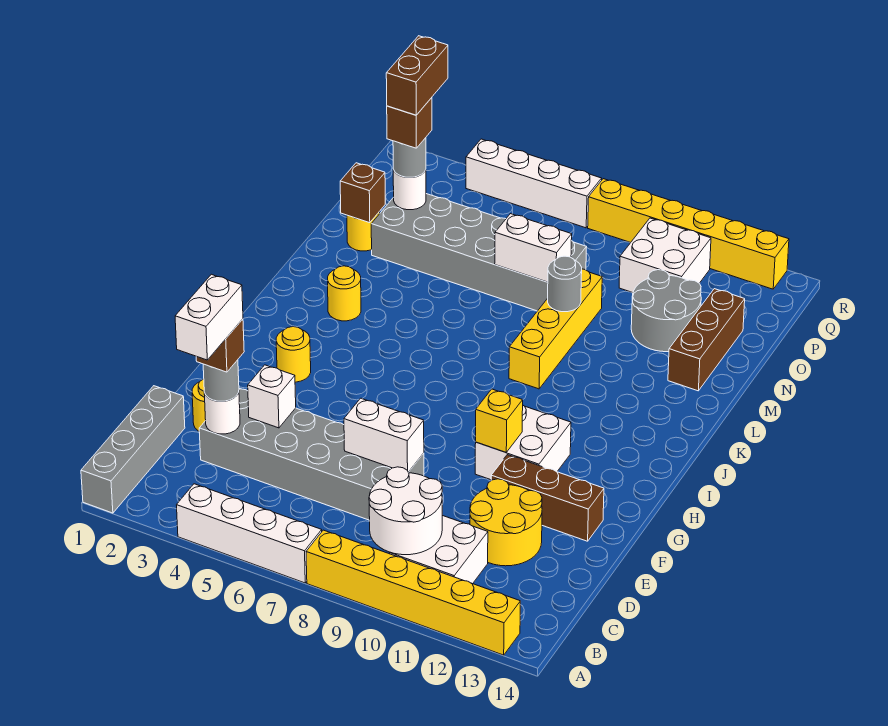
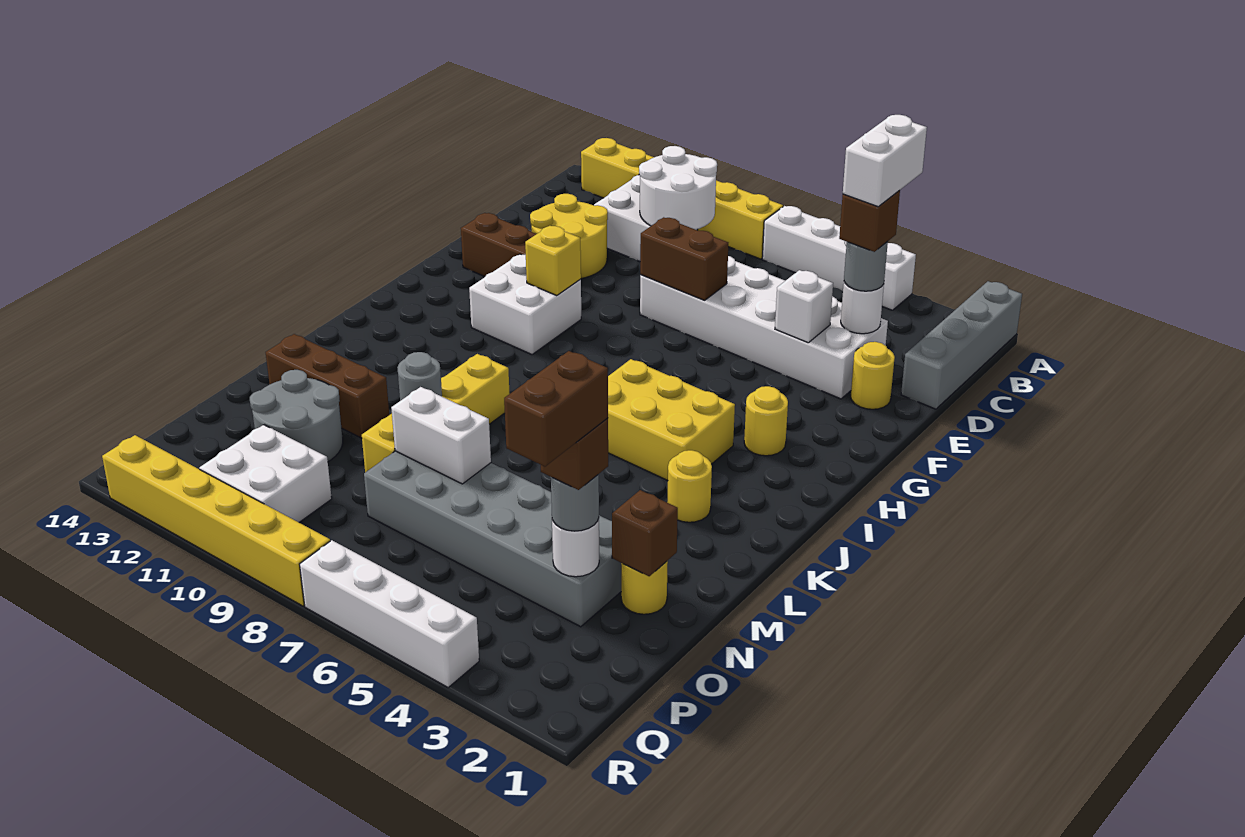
grey 2x6 brick [199,388,424,520] -> white 2x6 brick [640,256,888,399]
white 1x2 brick [344,398,424,472] -> brown 1x2 brick [640,217,728,300]
none -> yellow 2x3 brick [608,359,735,480]
brown 1x3 brick [668,289,745,391] -> brown 1x3 brick turned to [266,334,389,438]

